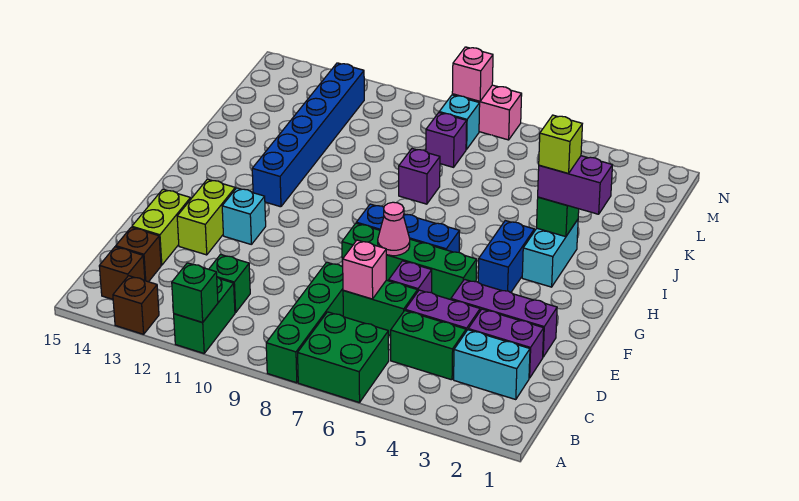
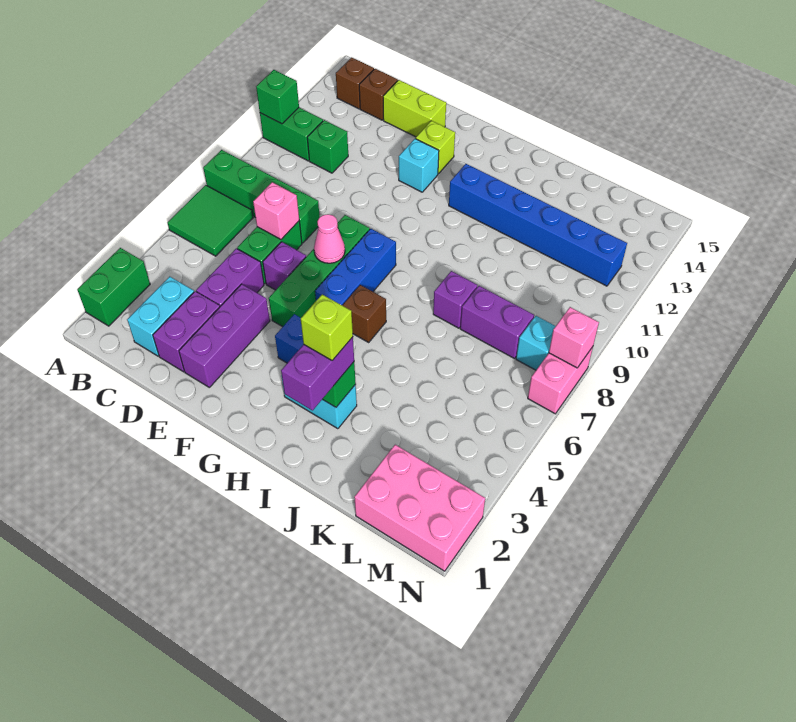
green 2x2 brick [298,312,389,403] -> green 2x2 tile [168,185,253,256]
brown 1x1 brick [113,276,159,334] -> brown 1x1 brick moved to [342,285,386,342]
green 1x2 brick [391,311,466,380] -> green 1x2 brick moved to [77,248,150,326]
lime 1x2 brick [177,179,235,255] -> lime 1x1 brick [416,121,455,174]
none -> pink 2x3 brick [354,445,485,571]
purple 1x1 brick [426,113,467,167] -> purple 1x2 brick [460,286,534,359]

